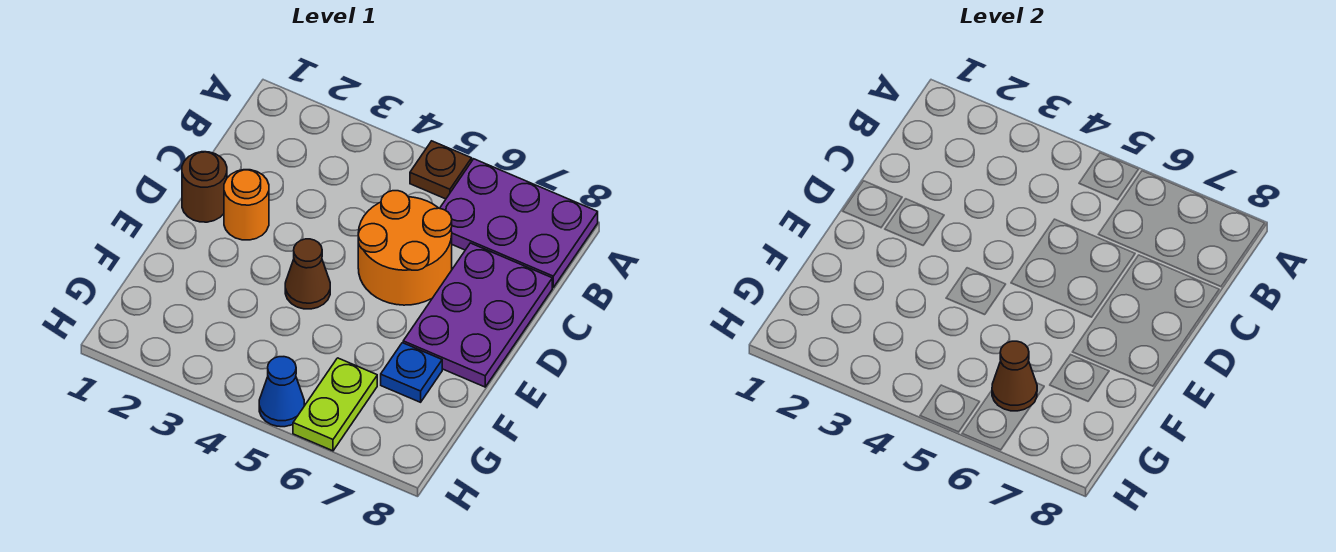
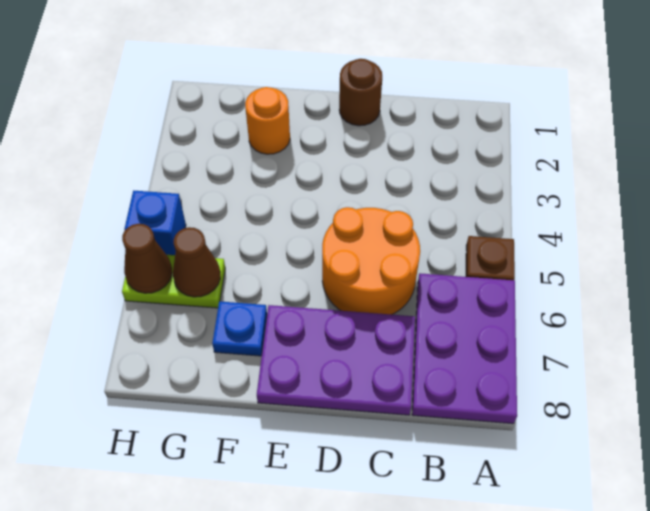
orange 1x1 round brick [224,170,269,240] -> orange 1x1 round brick moved to [245,87,290,154]
brown 1x1 cone [285,239,330,309] -> brown 1x1 cone moved to [122,224,172,293]
blue 1x1 cone [259,357,304,427] -> blue 1x1 brick [124,191,186,255]

